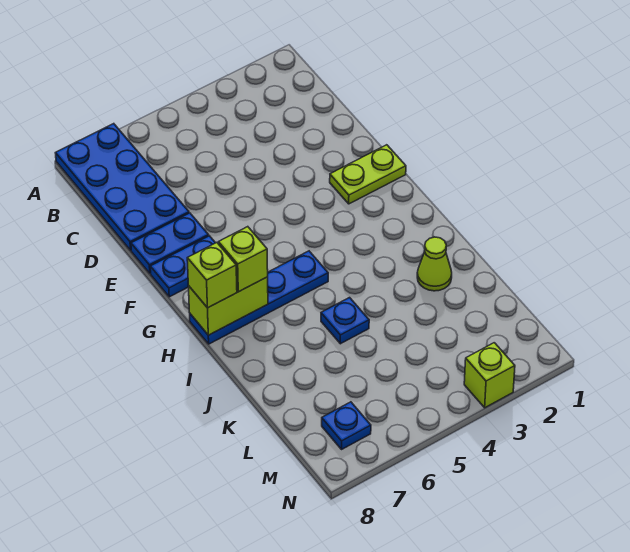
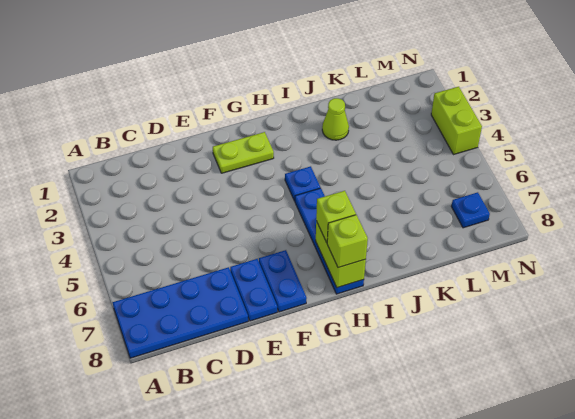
lime 1x2 plate [330,145,406,204] -> lime 1x2 plate turned to [213,132,274,173]
blue 1x1 plate [321,298,369,344] -> blue 1x1 plate moved to [285,166,321,201]
lime 1x1 brick [464,343,515,408] -> lime 1x2 brick [431,87,482,155]

